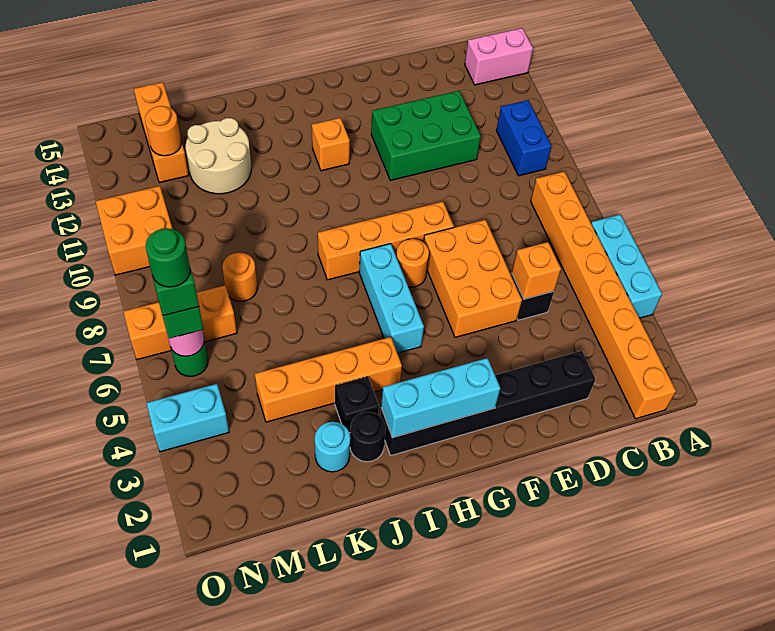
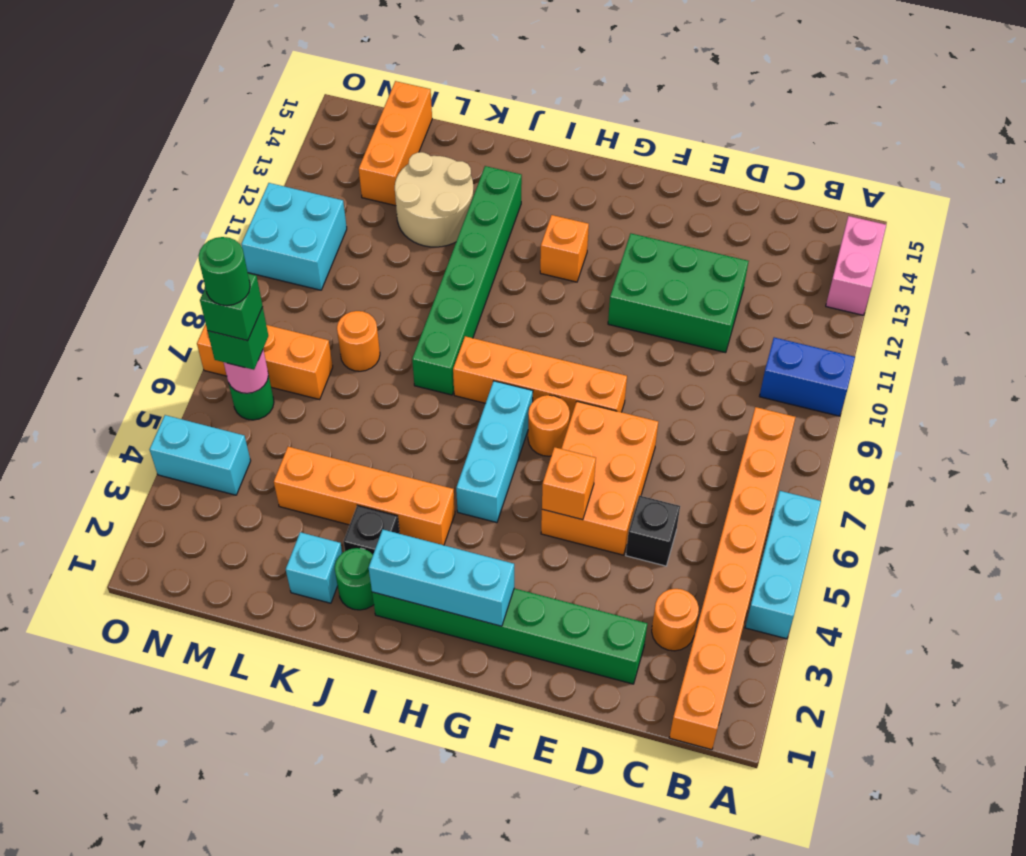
pink 1x2 brick [465,28,533,85] -> pink 1x2 brick turned to [826,216,886,315]
blue 1x2 brick [496,100,551,176] -> blue 1x2 brick turned to [759,338,855,416]
black 1x6 brick [380,351,596,455] -> green 1x6 brick [372,588,647,684]
orange 1x1 brick [512,242,561,299] -> orange 1x1 brick moved to [542,447,596,520]
black 1x1 round brick [350,412,386,462] -> green 1x1 round brick [335,548,374,610]
none -> green 1x6 brick [412,166,522,395]
cyan 1x1 round brick [315,422,350,472] -> cyan 1x1 brick [286,532,342,603]
orange 1x1 round brick [145,106,181,156] -> orange 1x1 round brick moved to [652,589,699,651]
orange 2x2 brick [96,186,172,275] -> cyan 2x2 brick [241,183,347,290]

